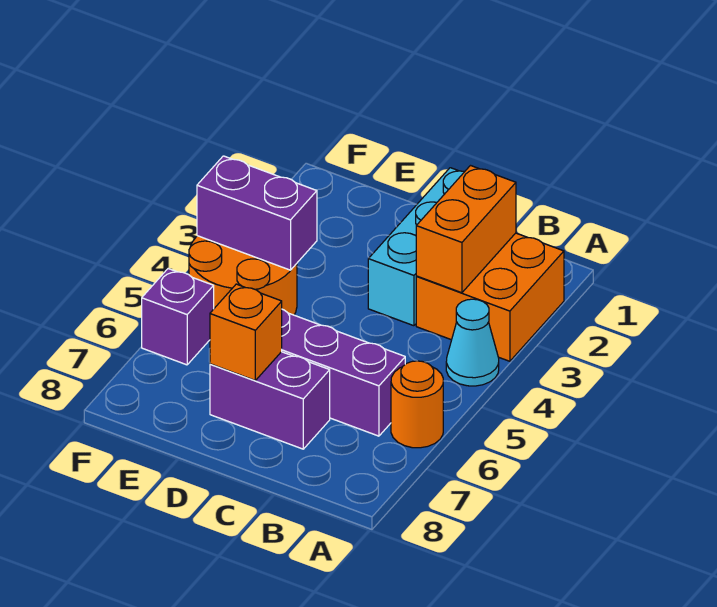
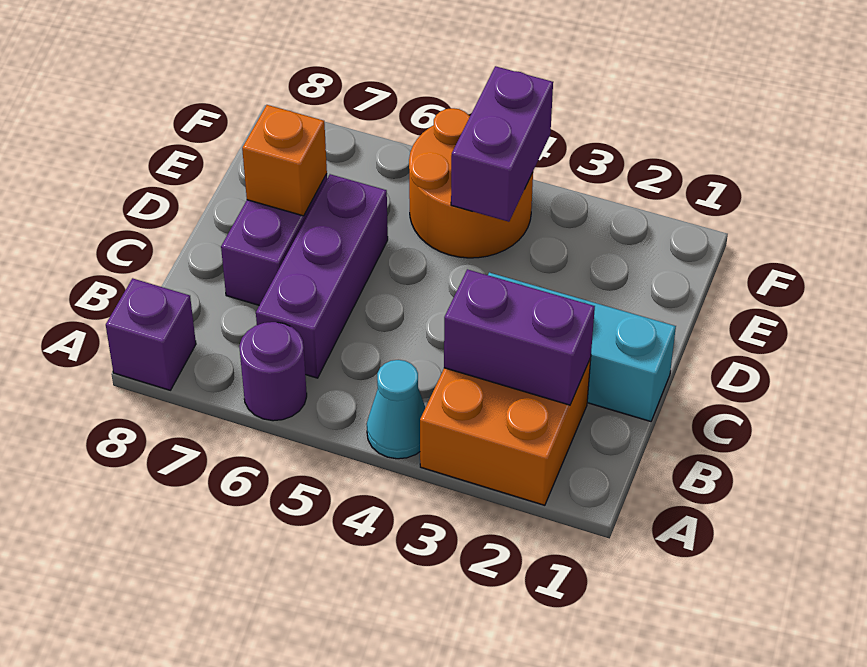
orange 1x1 round brick [391,361,443,448] -> purple 1x1 round brick [239,322,307,421]
orange 1x2 brick [416,166,516,293] -> purple 1x2 brick [444,269,595,405]
purple 1x1 brick [142,269,214,365] -> purple 1x1 brick moved to [106,278,196,390]

